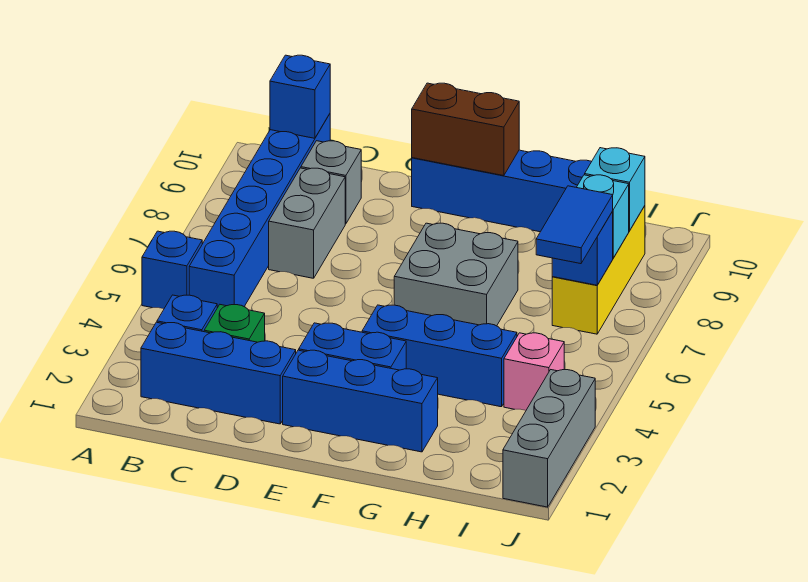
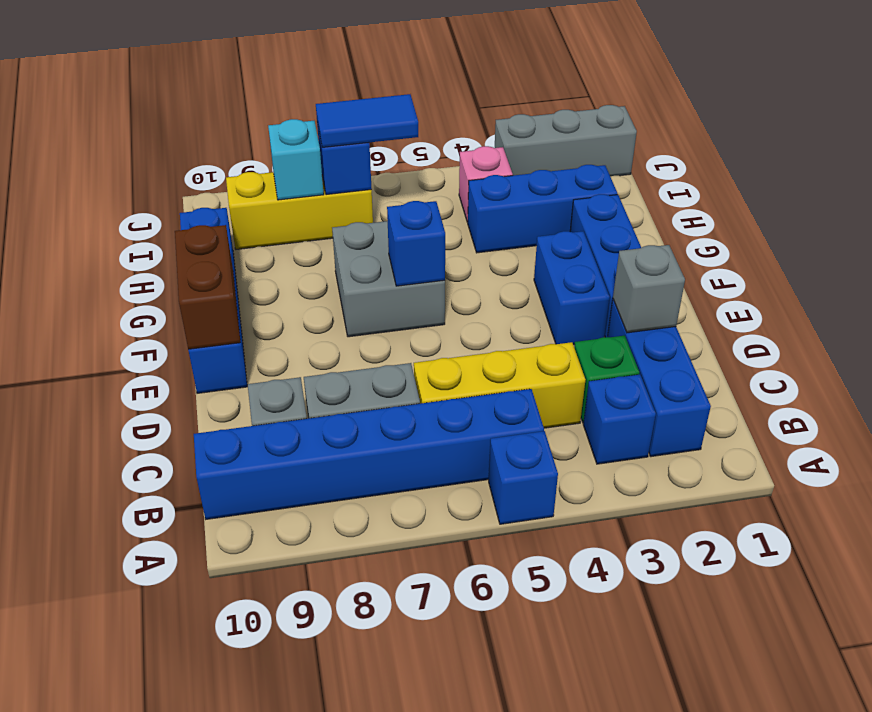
blue 1x1 brick [270,55,330,138] -> blue 1x1 brick moved to [387,201,445,286]
none -> yellow 1x3 brick [414,342,585,428]
none -> grey 1x1 brick [613,245,685,333]
blue 1x3 brick [362,305,517,407] -> blue 1x3 brick turned to [468,165,617,253]
cyan 1x1 brick [585,148,645,231] -> none

